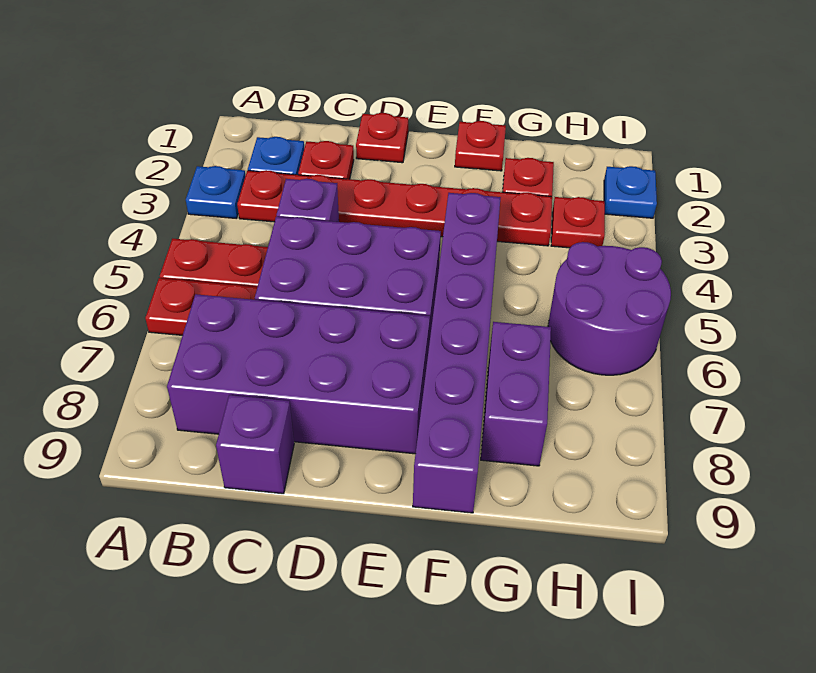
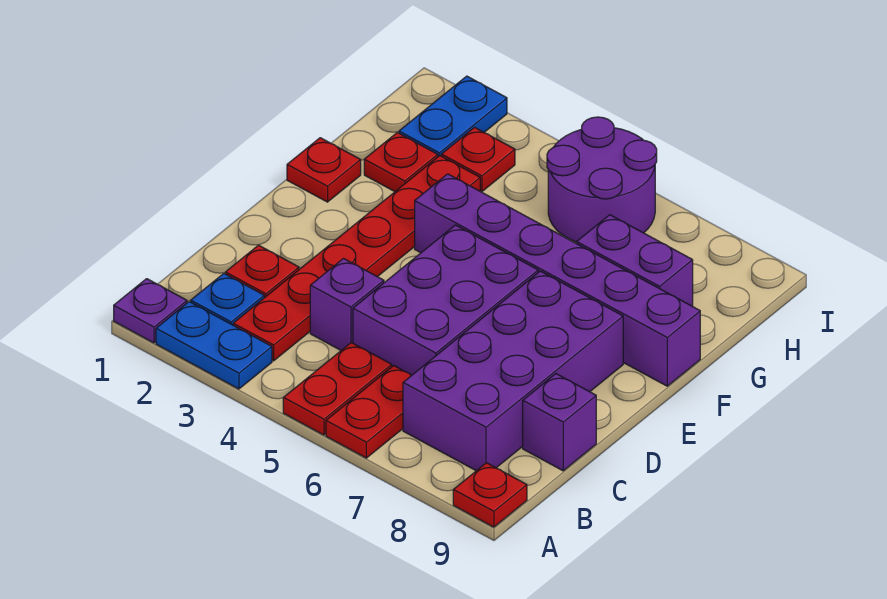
none -> purple 1x1 plate [114,279,187,343]
blue 1x1 plate [186,166,245,219] -> blue 1x2 plate [156,302,272,389]
red 1x1 plate [356,113,408,163] -> red 1x1 plate moved to [453,463,527,527]
blue 1x1 plate [604,166,657,218] -> blue 1x2 plate [399,76,507,156]

